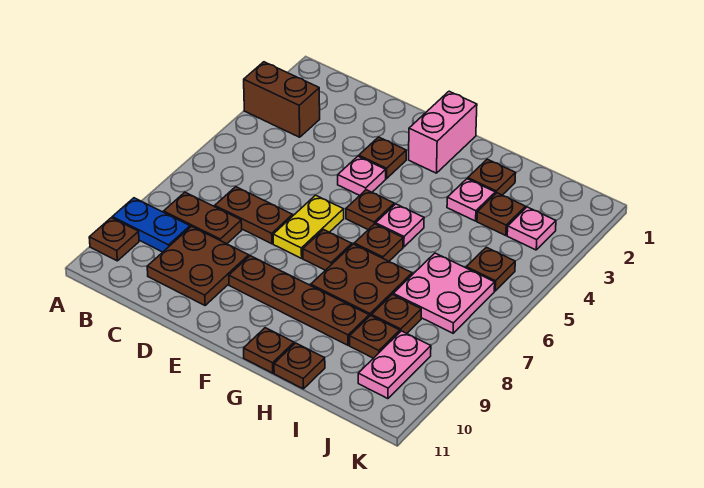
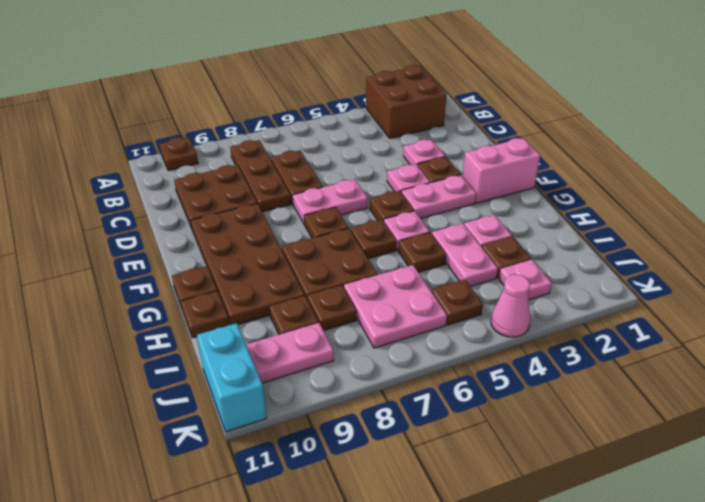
brown 1x2 brick [244,62,320,137] -> brown 2x2 brick [366,65,446,138]
blue 1x2 plate [112,198,190,252] -> none
brown 1x2 plate [164,192,242,244] -> brown 1x3 plate [230,140,291,212]
none -> pink 1x1 plate [403,140,445,165]
yellow 1x2 plate [273,195,344,258] -> pink 1x2 plate [293,179,368,224]
brown 1x4 plate [229,256,369,345] -> brown 2x4 plate [191,203,305,325]
none -> pink 1x2 plate [401,175,477,218]
brown 1x1 plate [468,159,516,195] -> brown 1x1 plate moved to [398,232,446,272]
none -> pink 1x2 plate [432,223,498,287]
none -> cyan 1x2 brick [197,323,267,432]
none -> pink 1x1 cone [491,274,530,337]

